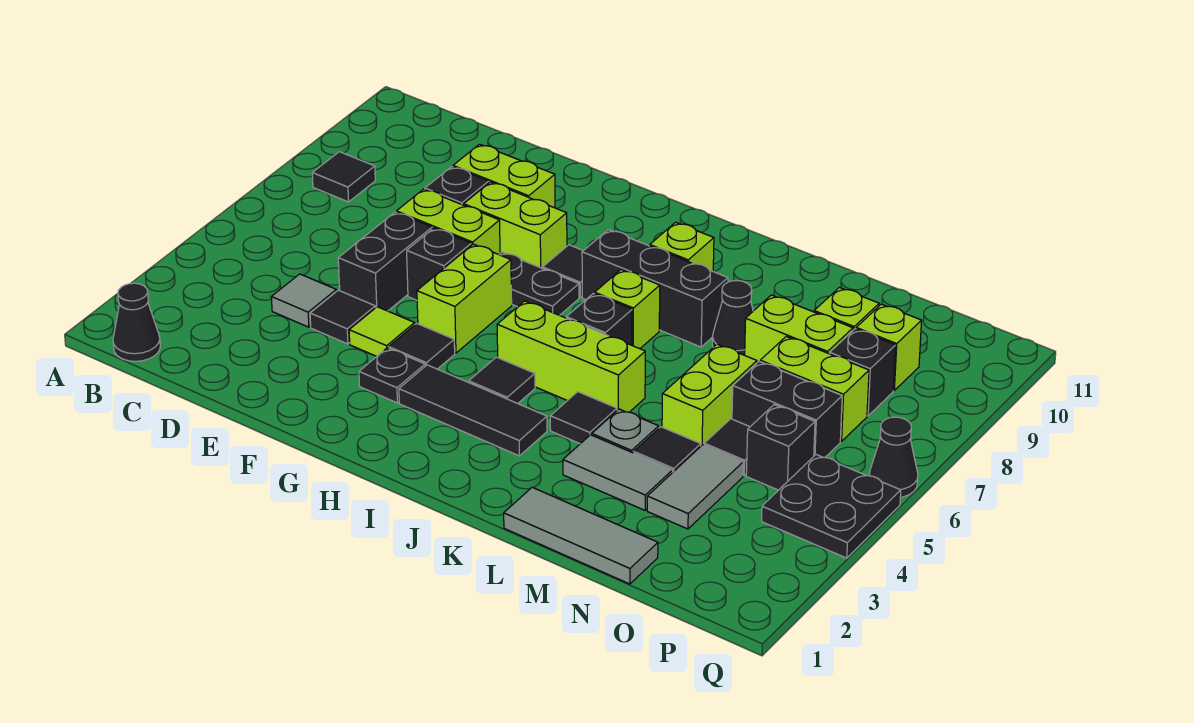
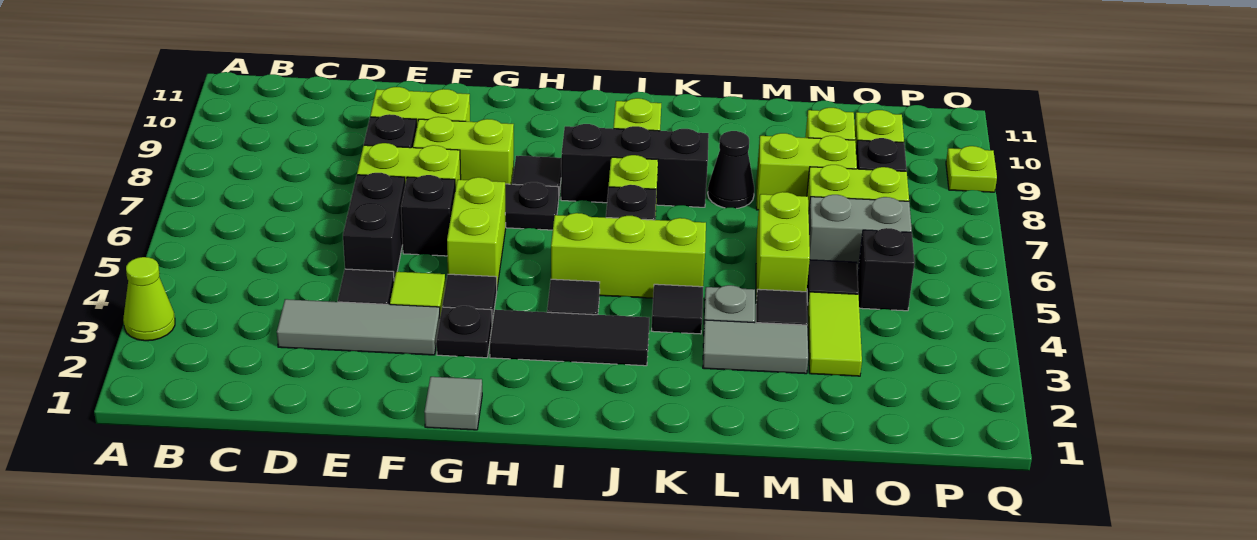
none -> lime 1x1 cone [123,257,175,341]
black 1x1 cone [113,283,160,361] -> none
black 1x1 tile [312,152,375,202] -> none
grey 1x1 tile [271,274,336,327] -> grey 1x1 tile moved to [424,377,482,430]
grey 1x3 tile [504,487,658,584] -> grey 1x3 tile moved to [277,299,440,355]
grey 1x2 tile [647,445,743,529] -> lime 1x2 tile [808,292,862,376]
black 1x2 brick [732,362,842,457] -> grey 1x2 brick [809,195,912,276]
black 2x2 plate [762,455,901,558] -> none
black 1x1 cone [869,417,918,497] -> none
none -> lime 1x1 plate [946,146,997,192]

